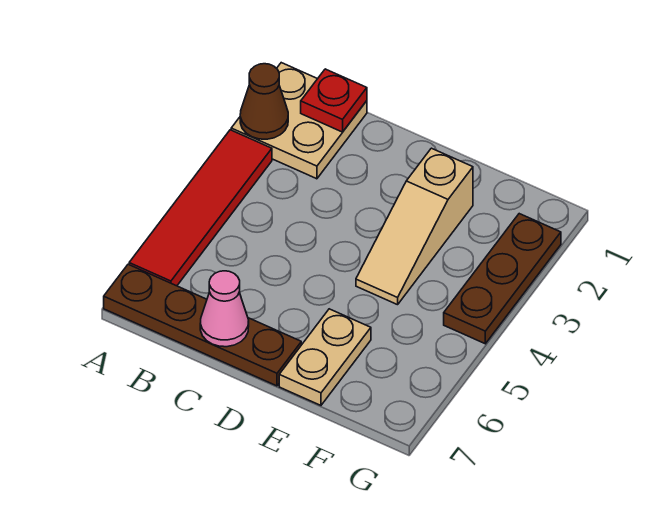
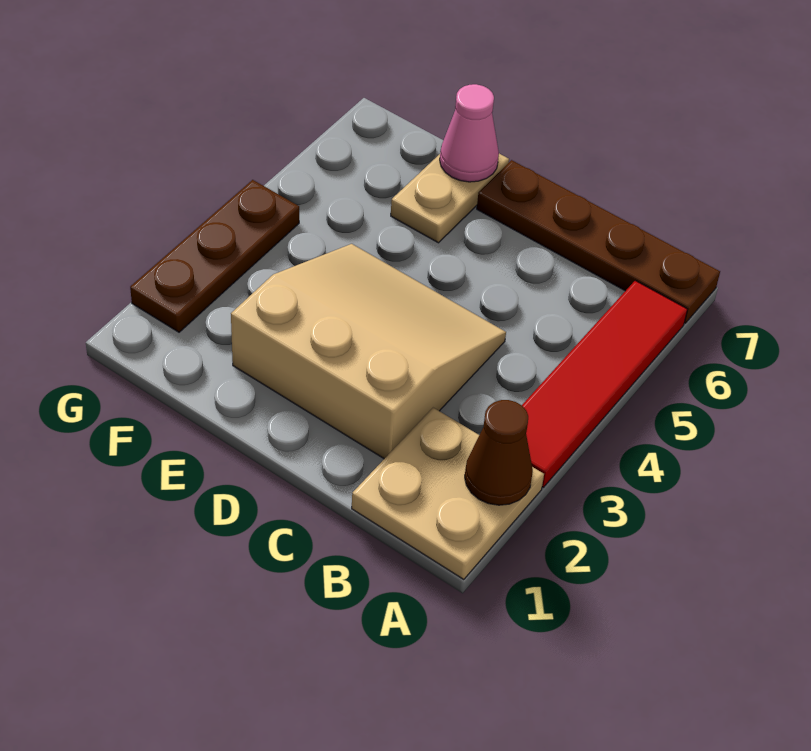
red 1x1 plate [301,69,367,132] -> none
pink 1x1 cone [200,271,249,347] -> pink 1x1 cone moved to [440,84,499,182]
tan 1x3 slope [356,148,473,305] -> tan 3x3 slope [231,244,506,459]

